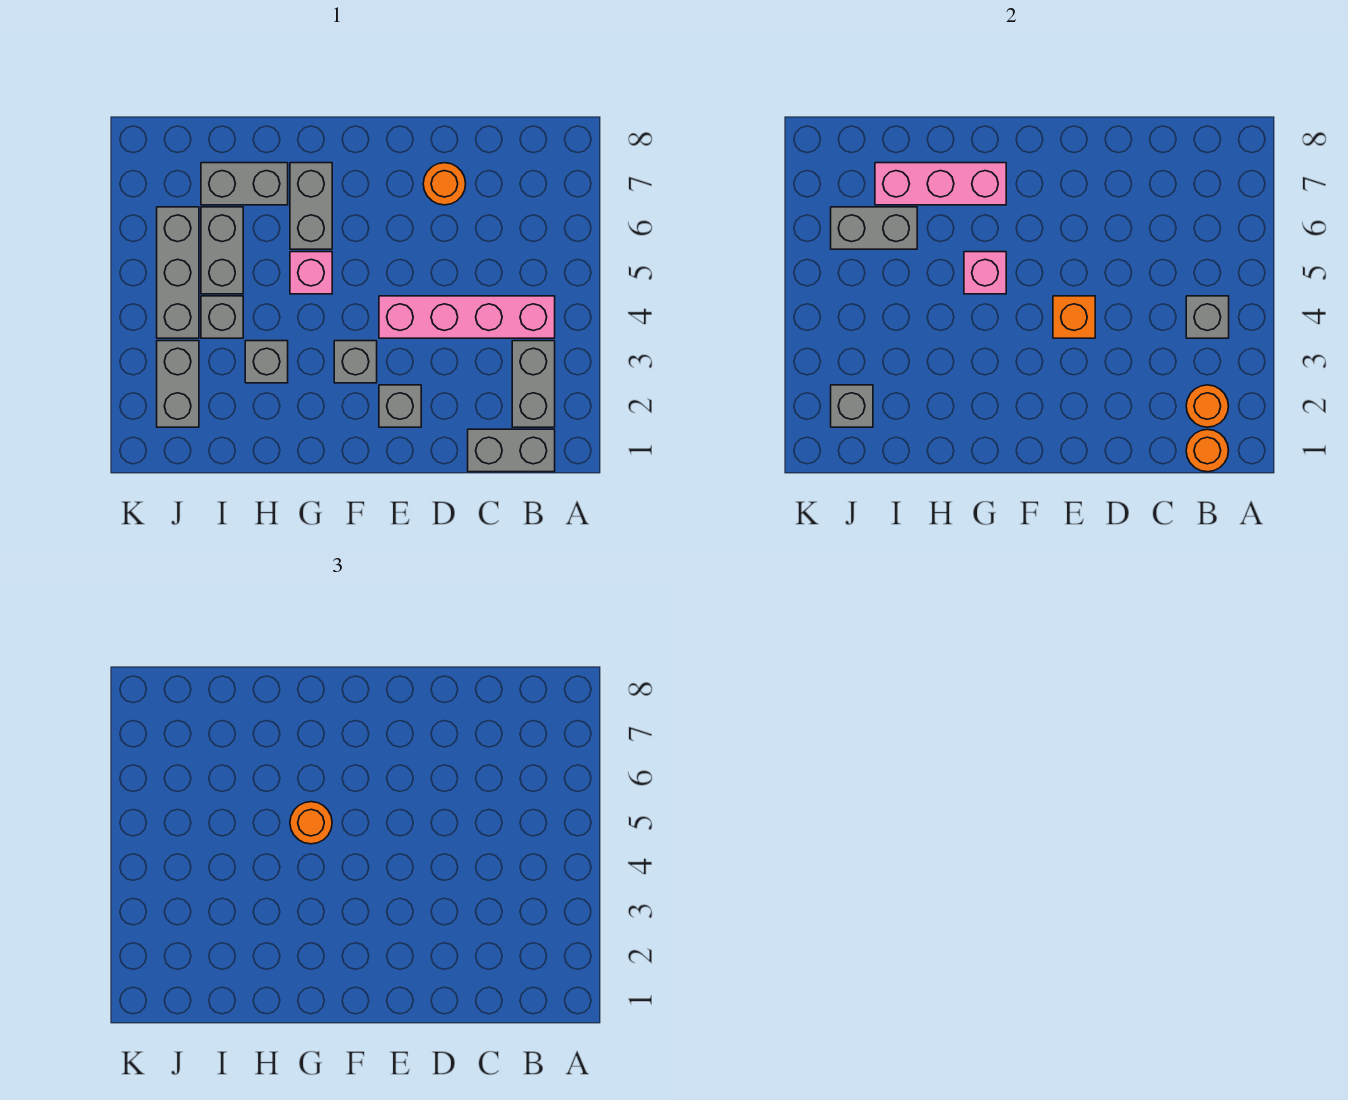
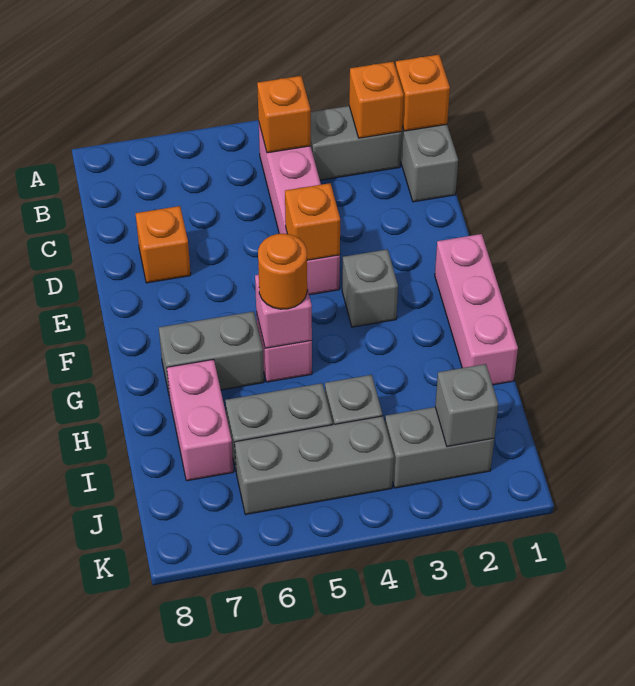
orange 1x1 round brick [1186,429,1229,472] -> orange 1x1 brick [396,55,450,131]
orange 1x1 round brick [1186,385,1229,427] -> orange 1x1 brick [349,62,404,138]
grey 1x1 brick [1186,296,1229,338] -> orange 1x1 brick [257,76,311,153]
orange 1x1 round brick [423,163,466,205] -> orange 1x1 brick [135,206,191,283]
grey 1x1 brick [379,385,421,427] -> none
pink 1x3 brick [875,163,1006,205] -> pink 1x3 brick moved to [435,234,518,385]
grey 1x1 brick [245,341,288,383] -> none
grey 1x2 brick [201,163,288,205] -> pink 1x2 brick [167,359,233,481]
grey 1x2 brick [831,207,917,249] -> none

